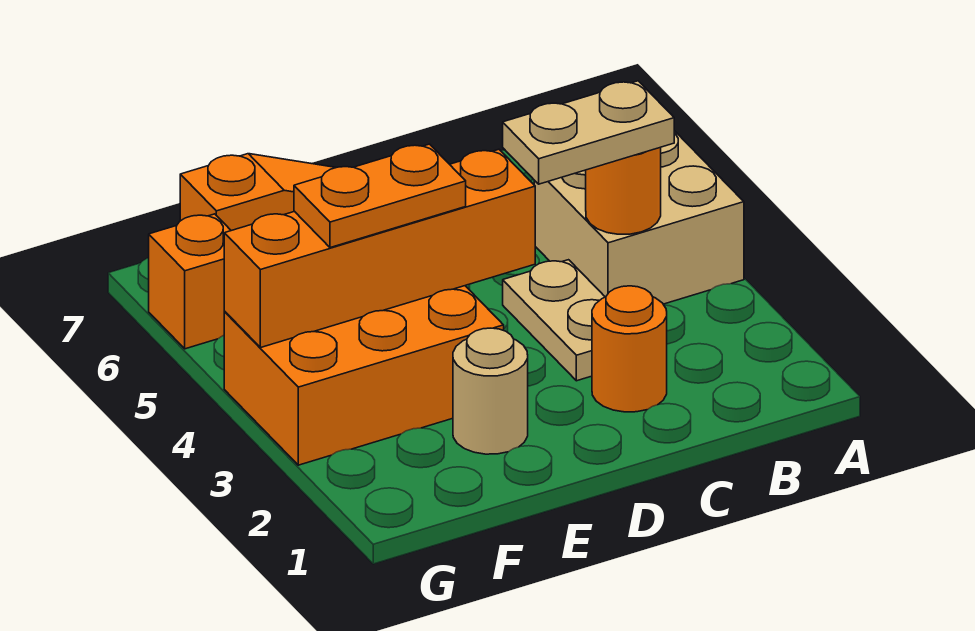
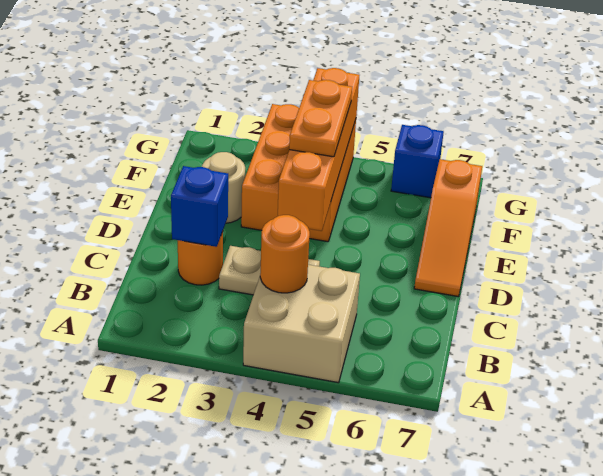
tan 1x2 plate [503,81,674,184] -> none
none -> blue 1x1 brick [171,166,228,247]
orange 1x1 brick [149,214,231,349] -> blue 1x1 brick [391,125,444,198]

